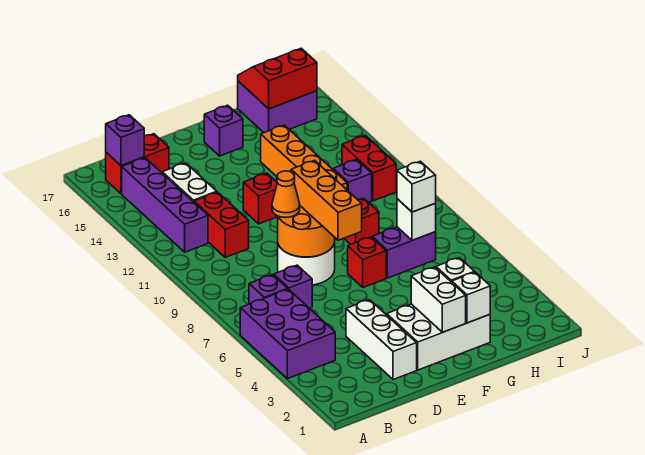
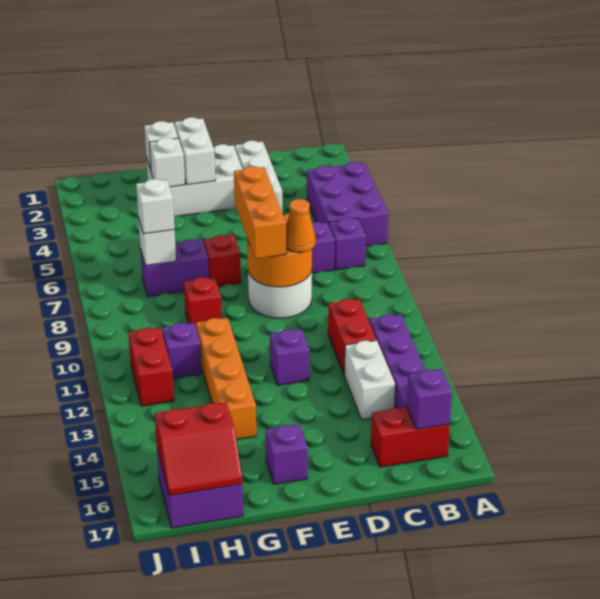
red 1x1 brick [243,173,278,224] -> purple 1x1 brick [270,329,309,385]

